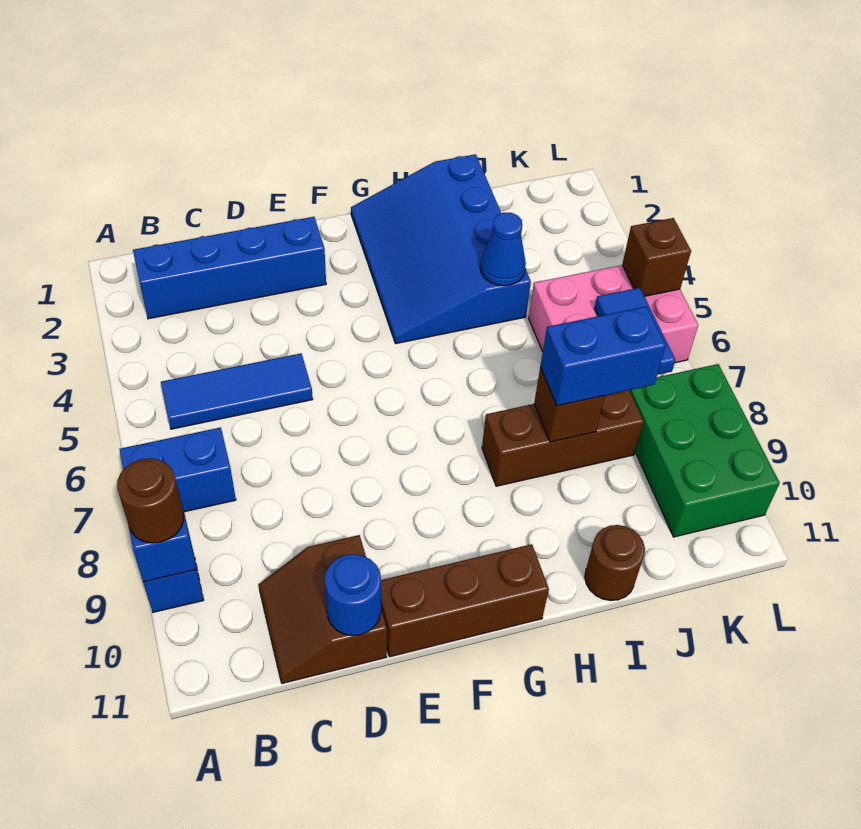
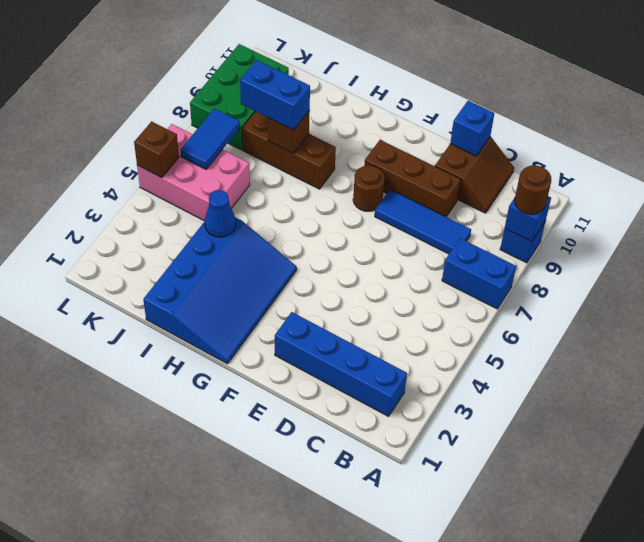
blue 1x3 tile [161,353,313,429] -> blue 1x3 tile moved to [375,189,471,254]
blue 1x1 round brick [325,554,381,636] -> blue 1x1 brick [450,101,494,156]
brown 1x3 brick [381,544,549,657] -> brown 1x3 brick moved to [364,140,461,217]
brown 1x1 round brick [585,525,645,601] -> brown 1x1 round brick moved to [353,165,385,211]

